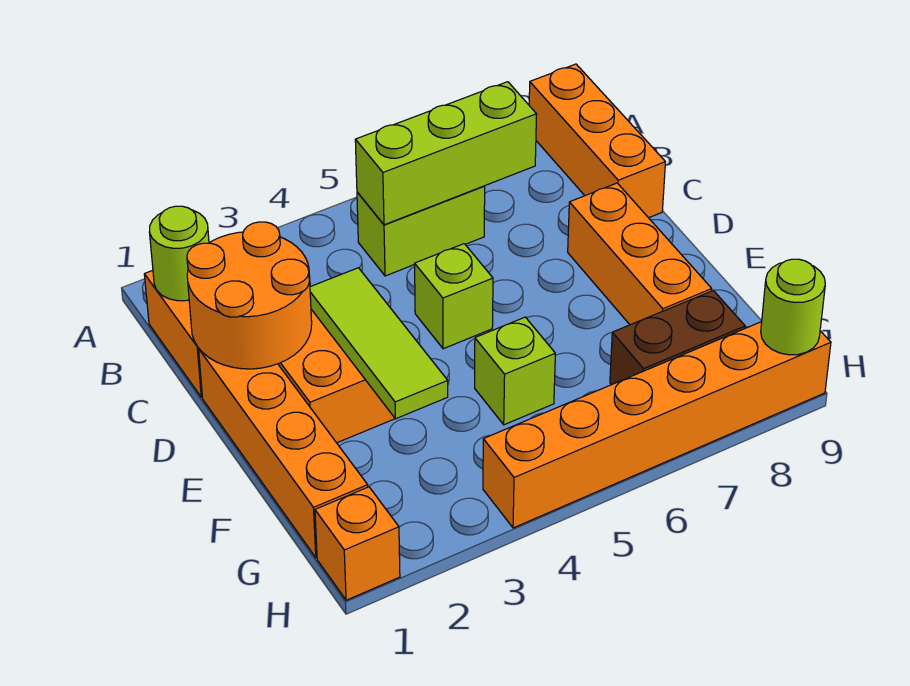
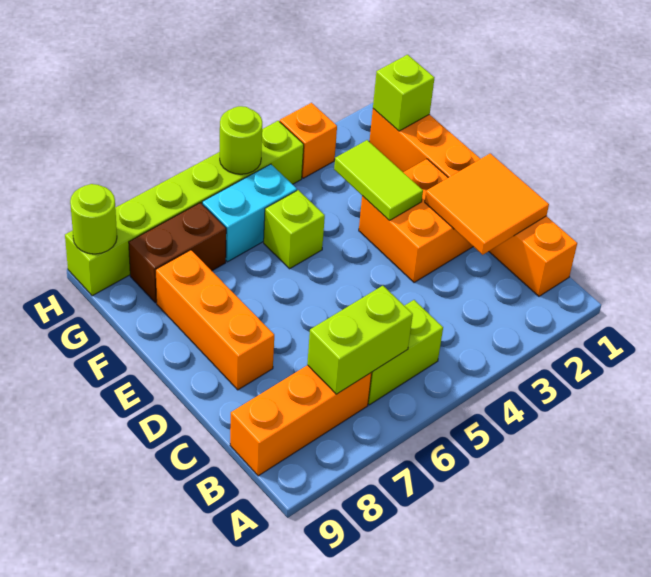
orange 1x3 brick [529,64,665,218] -> orange 1x3 brick turned to [230,365,371,476]
lime 1x1 round brick [149,206,209,301] -> lime 1x1 round brick moved to [220,106,262,174]
lime 1x3 brick [355,82,537,225] -> lime 1x2 brick [307,286,413,394]
orange 2x2 round brick [187,222,312,369] -> orange 2x2 tile [425,154,549,255]
lime 1x3 tile [310,268,448,419] -> lime 1x2 tile [334,140,423,220]
lime 1x1 brick [415,244,493,349] -> lime 1x1 brick moved to [373,55,434,131]
none -> cyan 1x2 brick [202,164,297,262]
orange 1x1 brick [315,487,400,600] -> orange 1x1 brick moved to [280,103,337,178]
orange 1x6 brick [483,322,831,528] -> lime 1x6 brick [65,121,304,296]

